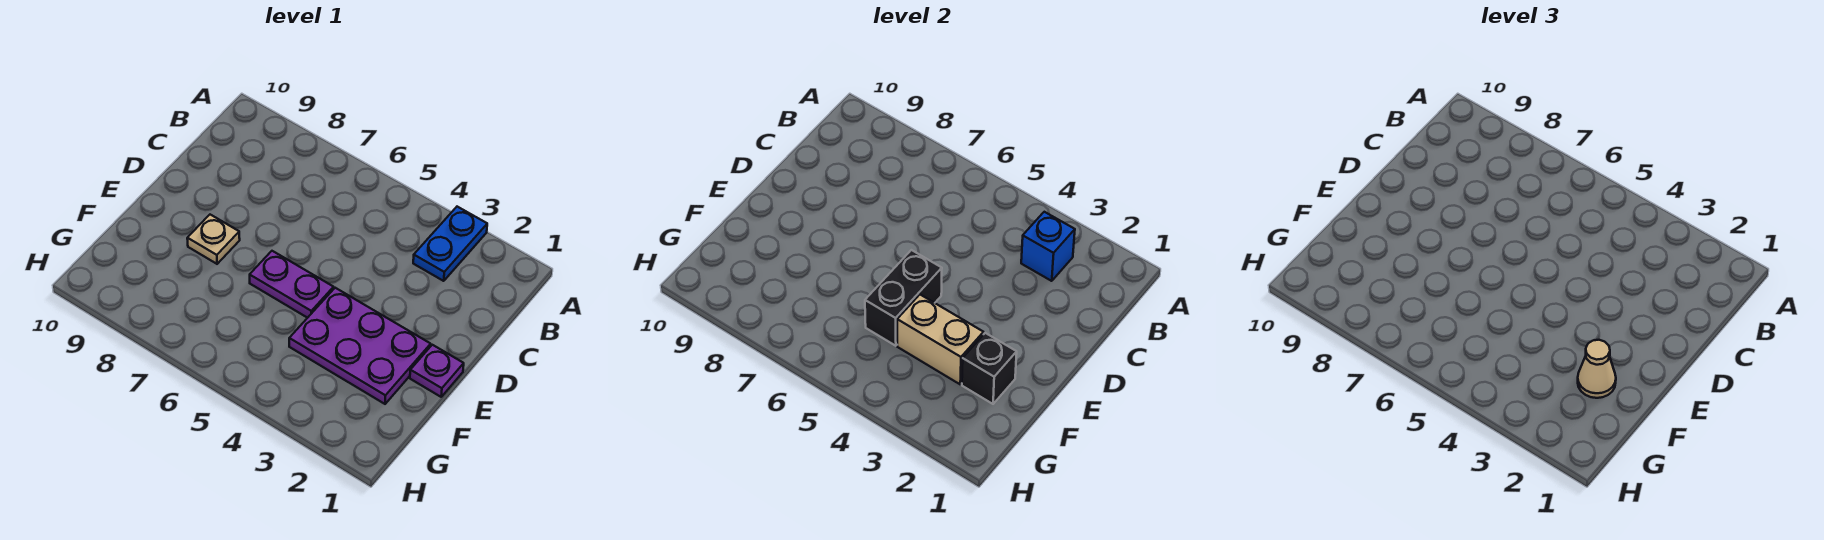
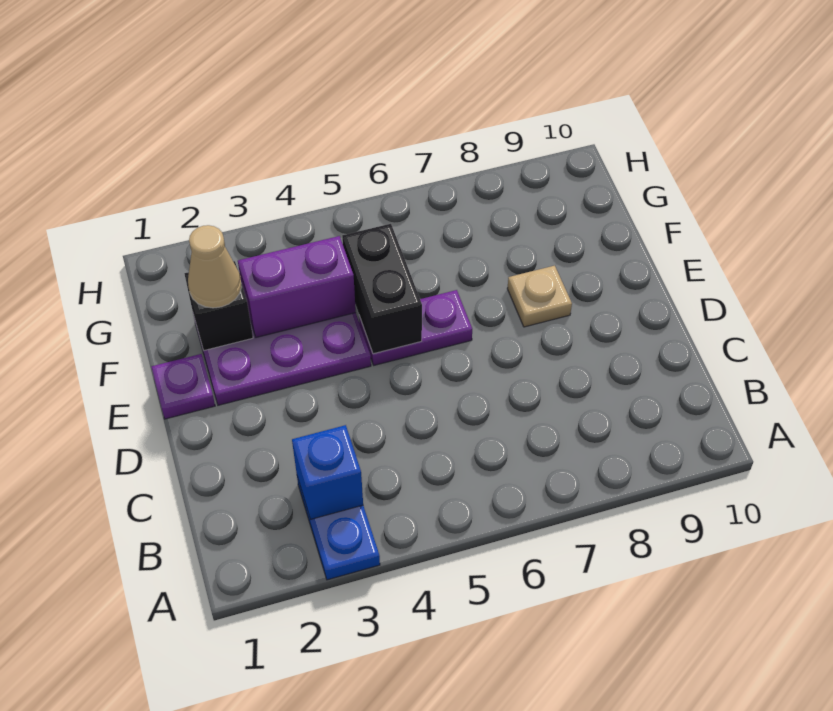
tan 1x2 brick [897,295,984,384] -> purple 1x2 brick [238,236,356,337]

